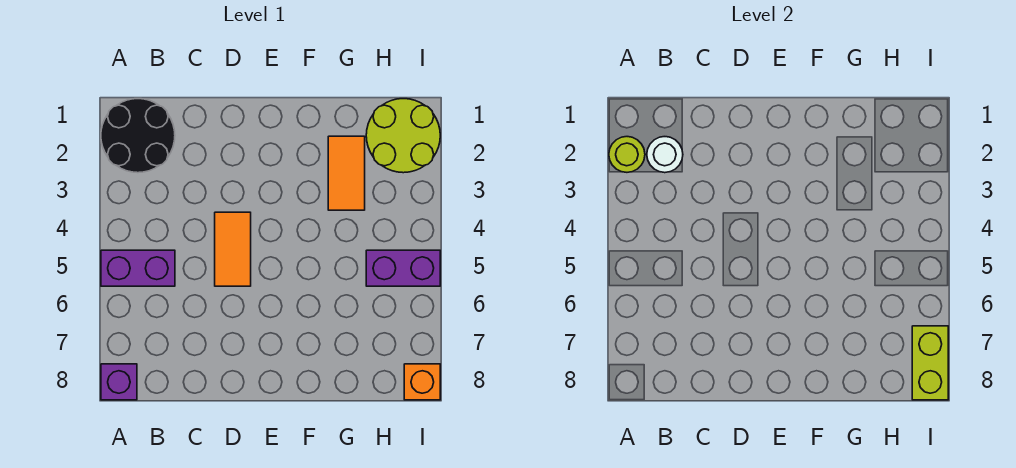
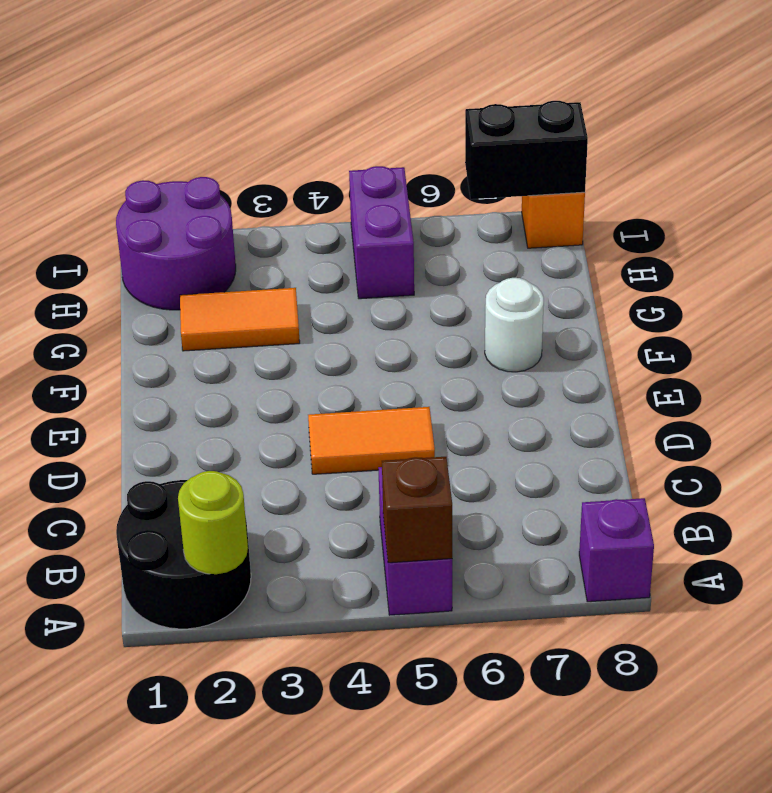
none -> brown 1x1 brick [382,457,452,563]
white 1x1 round brick [647,137,683,173] -> white 1x1 round brick moved to [485,278,544,372]
lime 2x2 round brick [366,99,440,173] -> purple 2x2 round brick [116,177,236,310]
lime 1x2 brick [912,326,948,400] -> black 1x2 brick [465,101,588,199]

